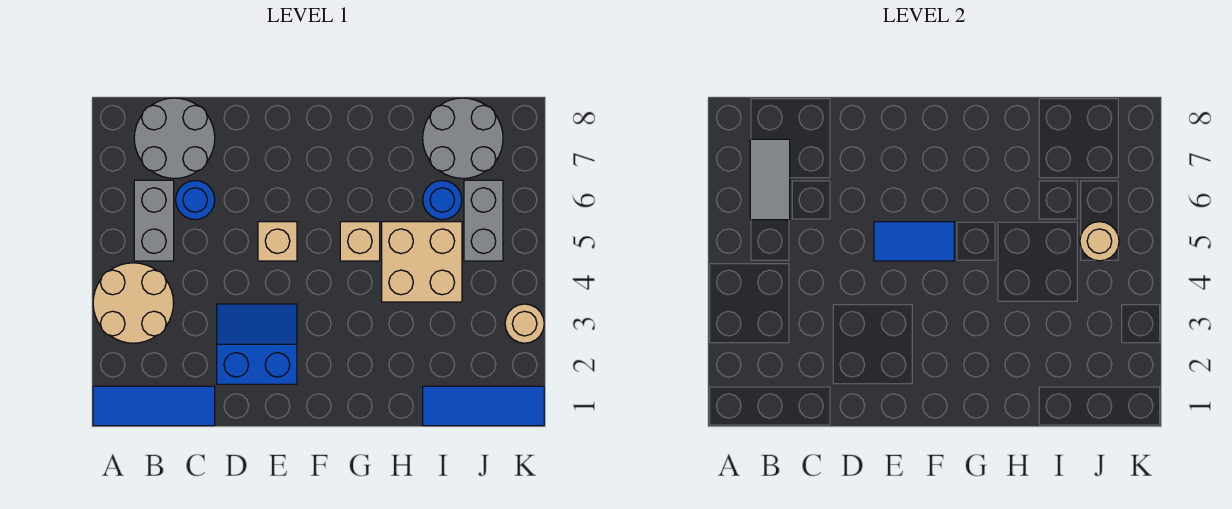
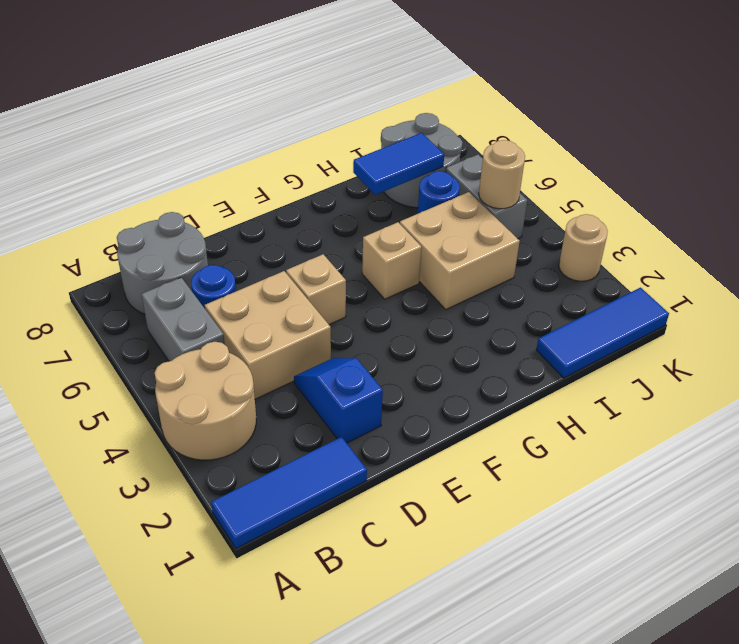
grey 1x2 tile [750,139,790,220] -> none
none -> tan 2x2 brick [205,271,331,399]
blue 2x2 slope [217,304,297,384] -> blue 1x2 slope [294,358,383,443]
blue 1x2 tile [874,222,954,261] -> blue 1x2 tile moved to [353,133,444,195]

